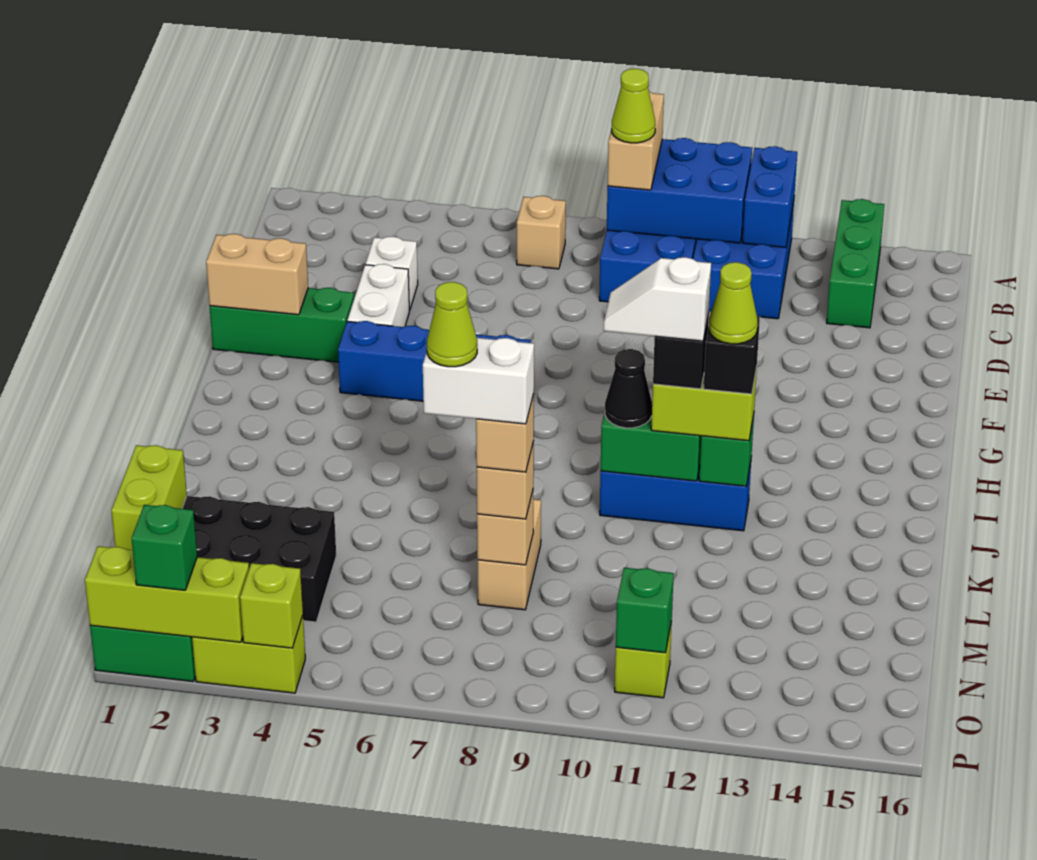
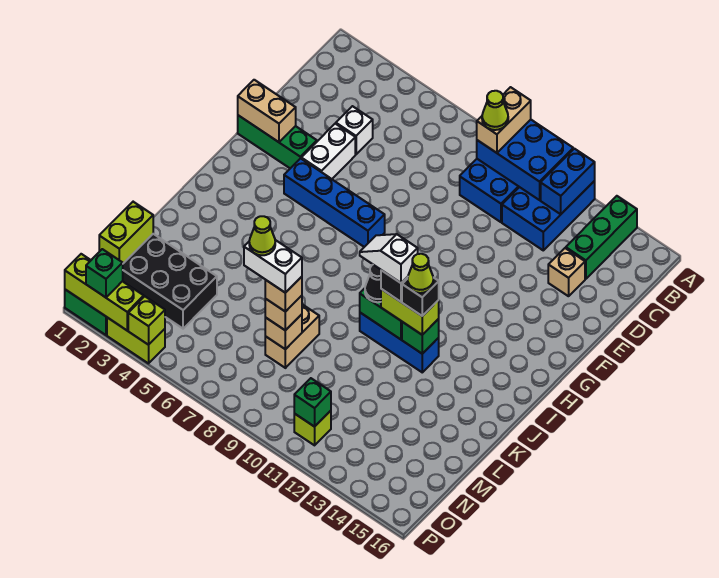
tan 1x1 brick [517,196,566,269] -> tan 1x1 brick moved to [548,248,585,296]

